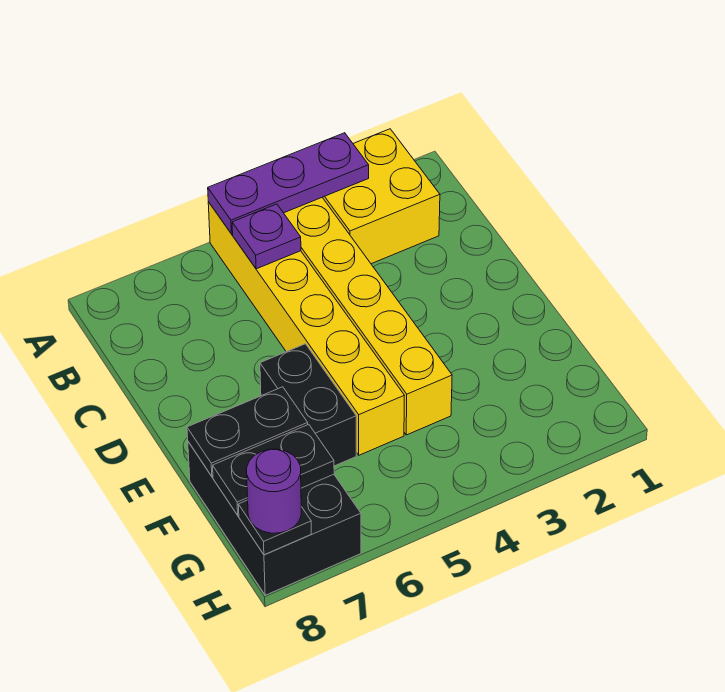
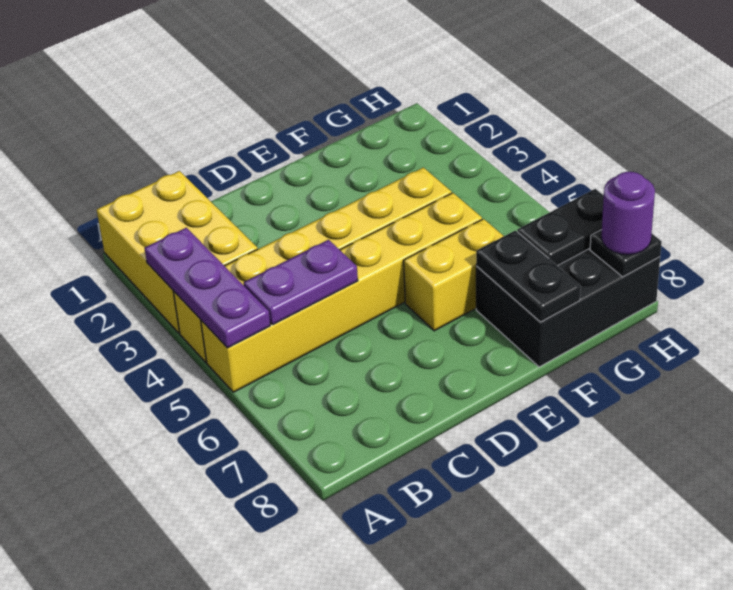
yellow 2x2 brick [322,129,440,264] -> yellow 2x3 brick [97,171,258,333]
purple 1x1 plate [232,204,301,269] -> purple 1x2 plate [244,240,358,324]
black 1x2 brick [260,344,356,466] -> yellow 1x2 brick [404,219,503,331]
black 1x2 plate [213,424,334,515] -> black 1x2 plate turned to [517,189,604,266]

